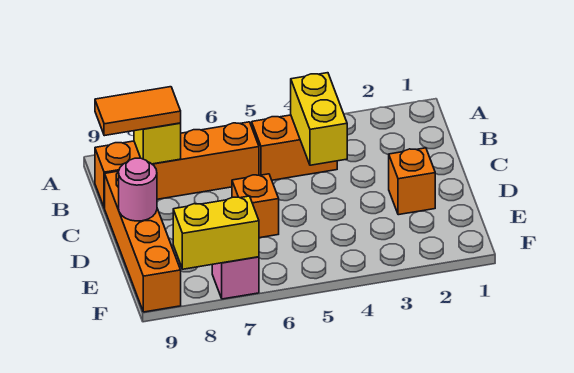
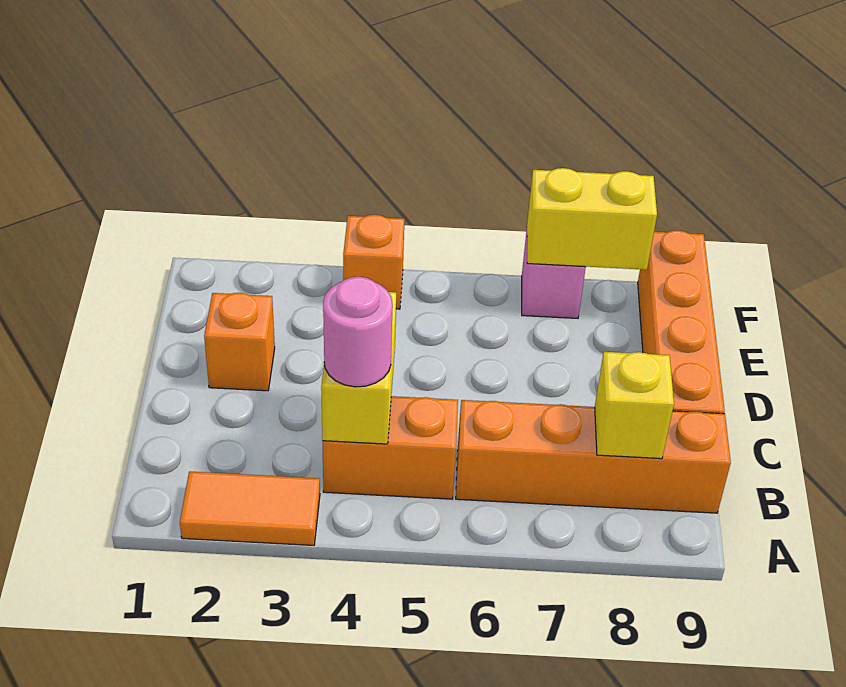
orange 1x2 tile [95,87,181,136] -> orange 1x2 tile moved to [180,472,320,545]
orange 1x1 brick [232,174,279,238] -> orange 1x1 brick moved to [343,215,404,309]
pink 1x1 round brick [119,158,157,221] -> pink 1x1 round brick moved to [323,277,393,387]

